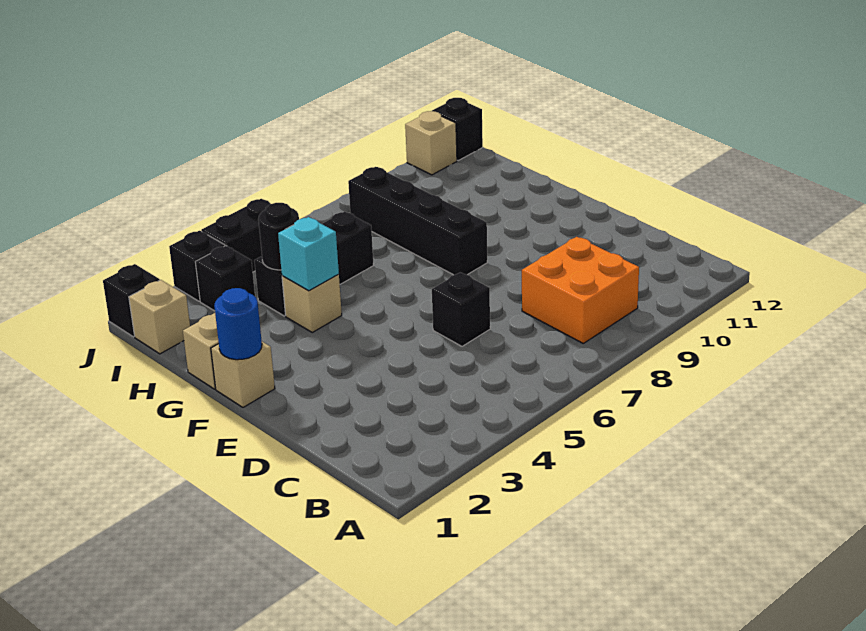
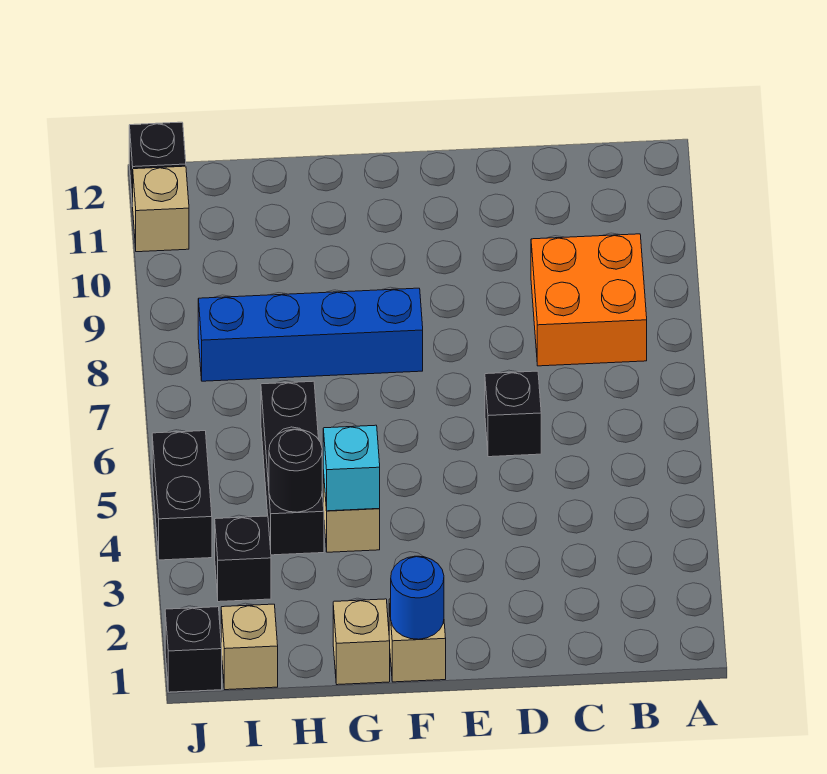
black 1x4 brick [348,167,487,275] -> blue 1x4 brick [198,288,423,381]
black 1x1 brick [169,231,225,301] -> none

